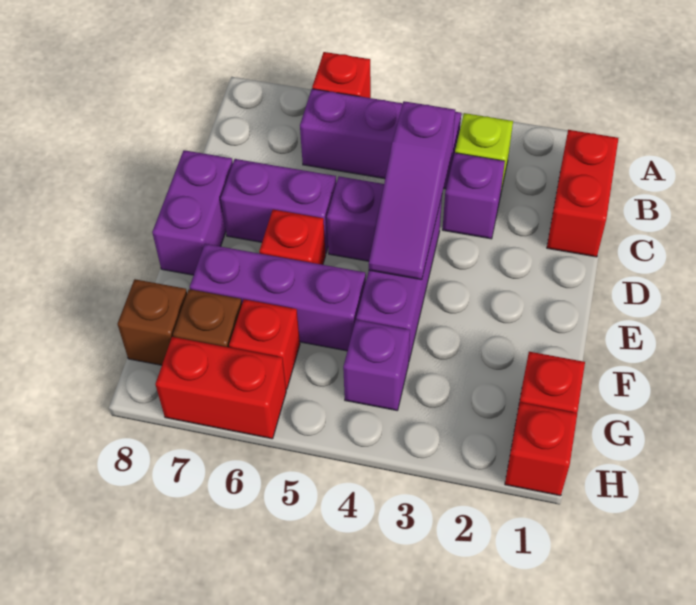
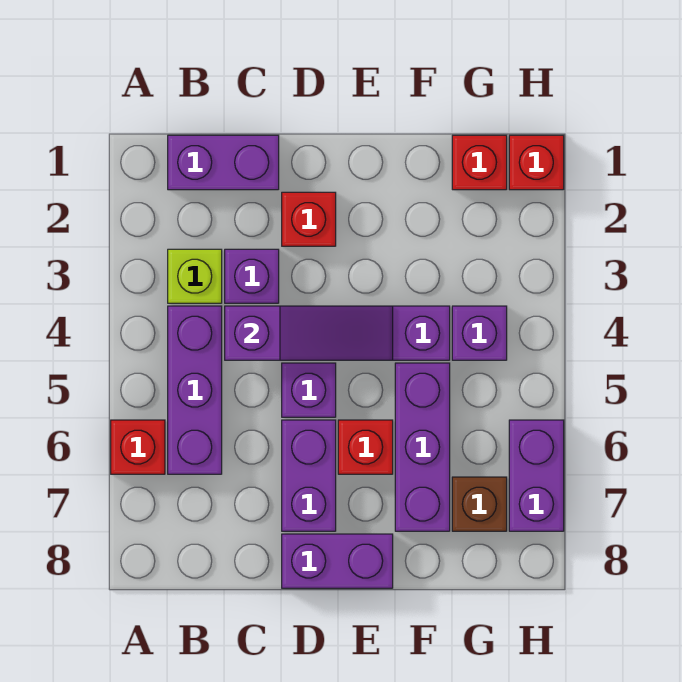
red 1x2 brick [547,130,618,257] -> purple 1x2 brick [168,135,279,190]
red 1x1 brick [229,299,300,389] -> red 1x1 brick moved to [282,192,336,246]
brown 1x1 brick [117,279,187,365] -> none
red 1x2 brick [156,337,286,439] -> purple 1x2 brick [509,420,564,531]

